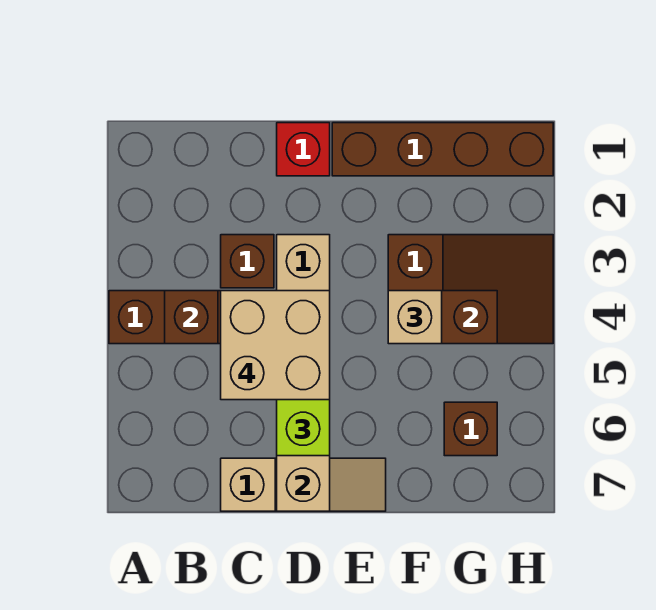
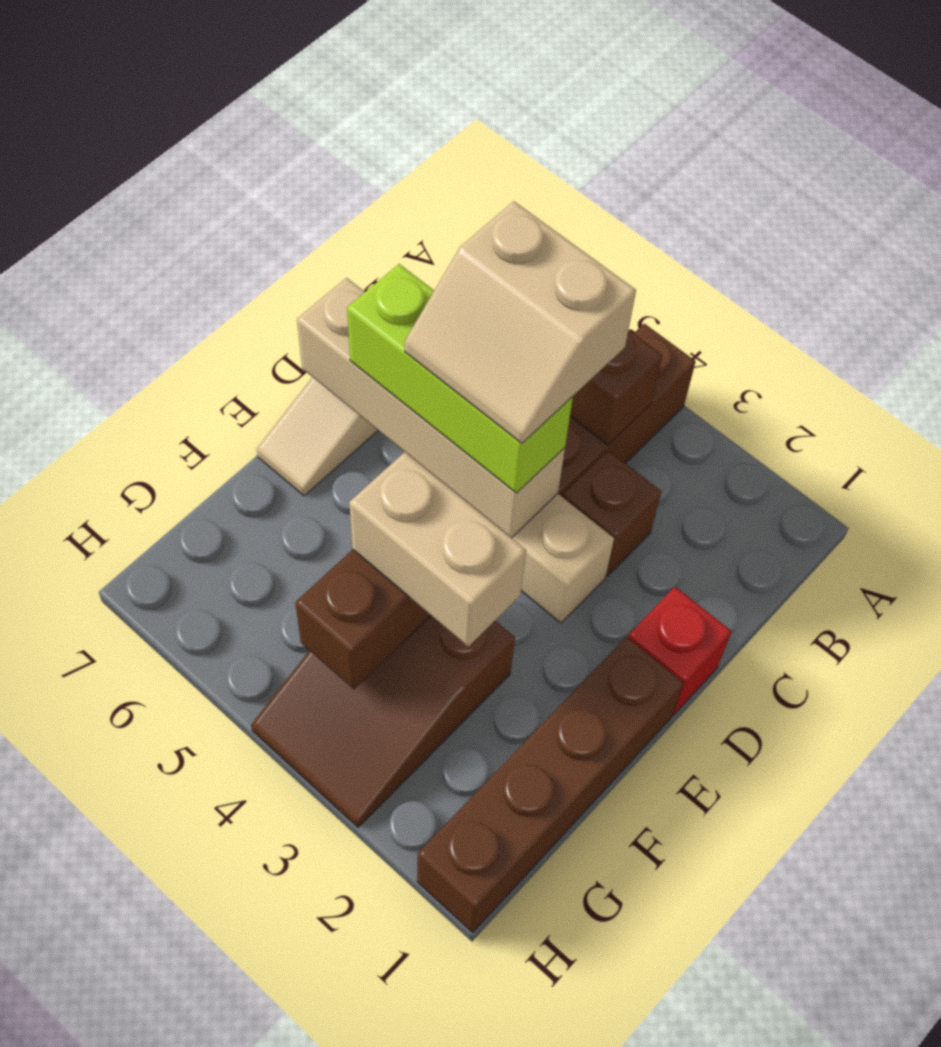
tan 2x2 brick [221,291,330,400] -> tan 2x2 slope [404,201,636,444]
tan 1x1 brick [388,291,442,344] -> tan 1x2 brick [349,452,526,647]
brown 1x1 brick [444,402,497,456] -> none

